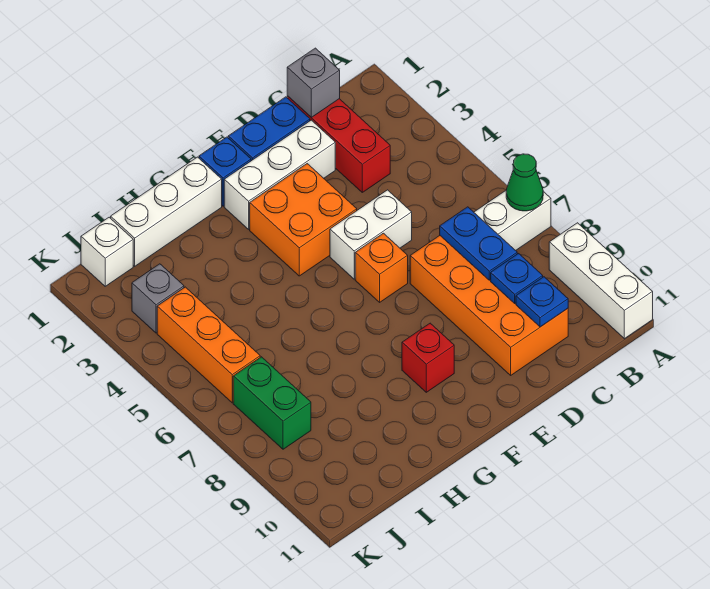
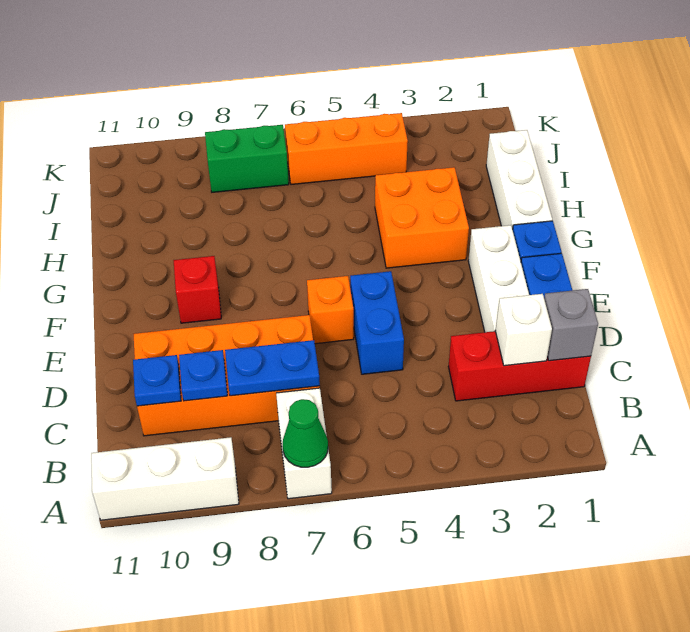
white 1x2 brick [330,190,412,279] -> blue 1x2 brick [350,271,404,374]
orange 2x2 brick [250,164,357,276] -> orange 2x2 brick moved to [375,167,469,268]
white 1x1 brick [81,217,133,286] -> white 1x1 brick moved to [495,294,552,366]
grey 1x1 brick [132,264,184,333] -> none

